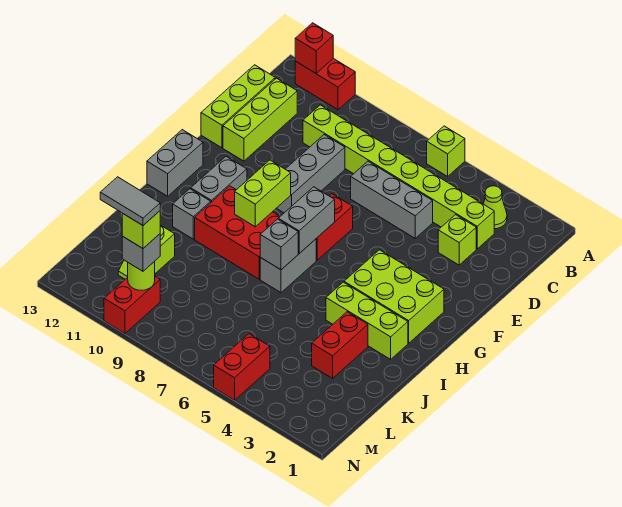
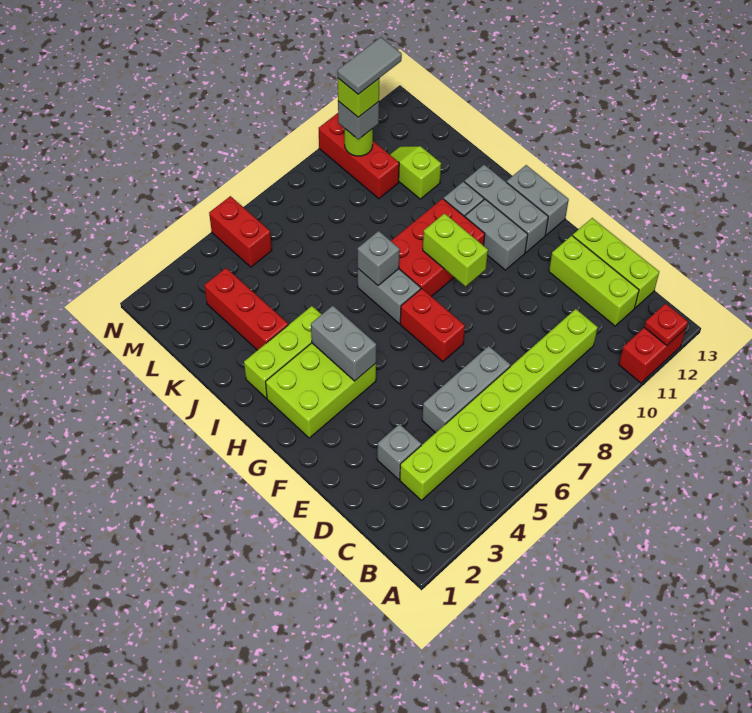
lime 1x1 brick [427,126,465,176] -> none
red 1x1 brick [295,23,333,73] -> red 1x1 plate [644,303,688,346]
lime 1x1 cone [483,186,507,229] -> none
lime 1x1 brick [438,215,476,265] -> grey 1x1 brick [377,424,421,479]
grey 1x3 brick [277,135,345,213] -> grey 1x3 brick moved to [464,165,548,252]
grey 1x2 brick [278,187,335,253] -> grey 1x2 brick moved to [311,306,376,381]
red 1x2 brick [312,312,368,378] -> red 1x3 brick [204,268,288,350]
red 1x2 brick [104,276,160,333] -> red 1x3 brick [319,113,399,199]

